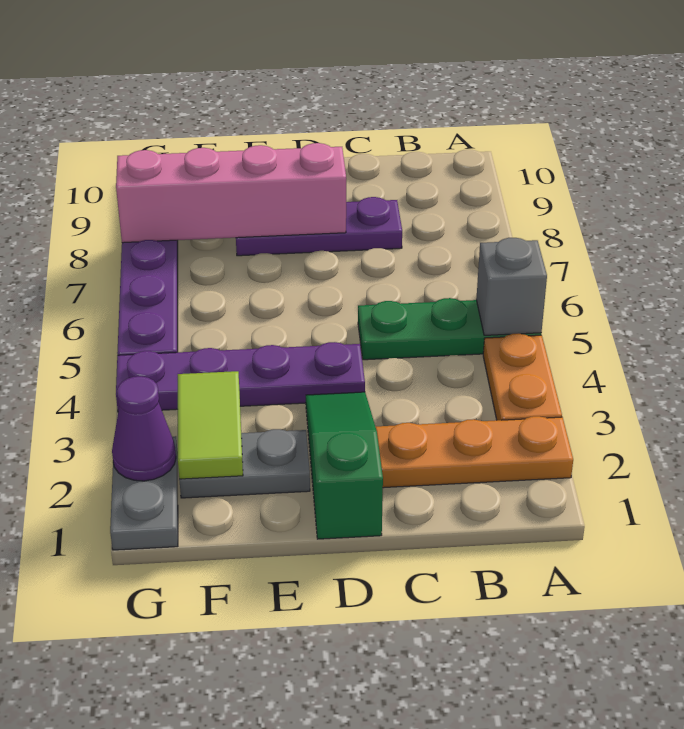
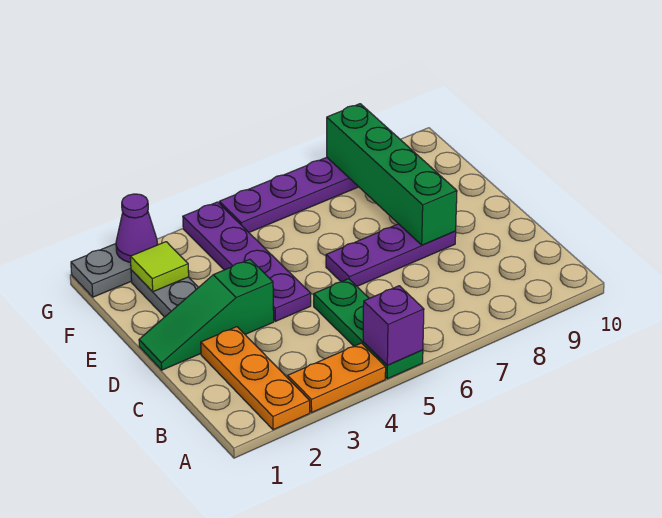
grey 1x1 brick [476,238,547,335] -> purple 1x1 brick [363,286,424,365]
purple 1x3 plate [236,197,402,256] -> purple 1x3 plate turned to [326,224,456,286]
green 1x3 slope [306,392,383,539] -> green 1x3 slope turned to [139,259,274,370]
pink 1x4 brick [116,143,346,243] -> green 1x4 brick [327,104,457,245]
lime 1x2 tile [178,371,243,479] -> lime 1x1 tile [130,242,189,292]

